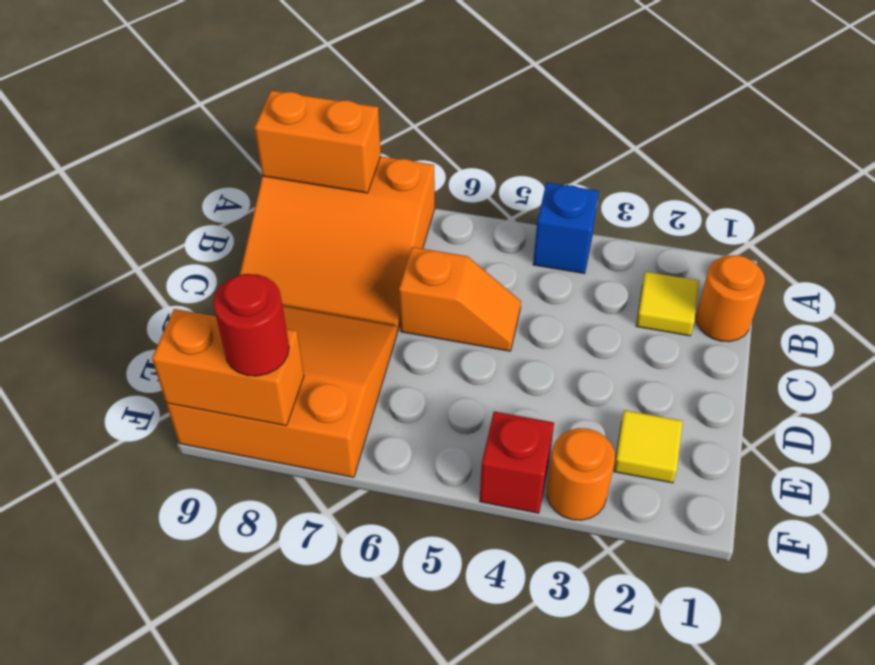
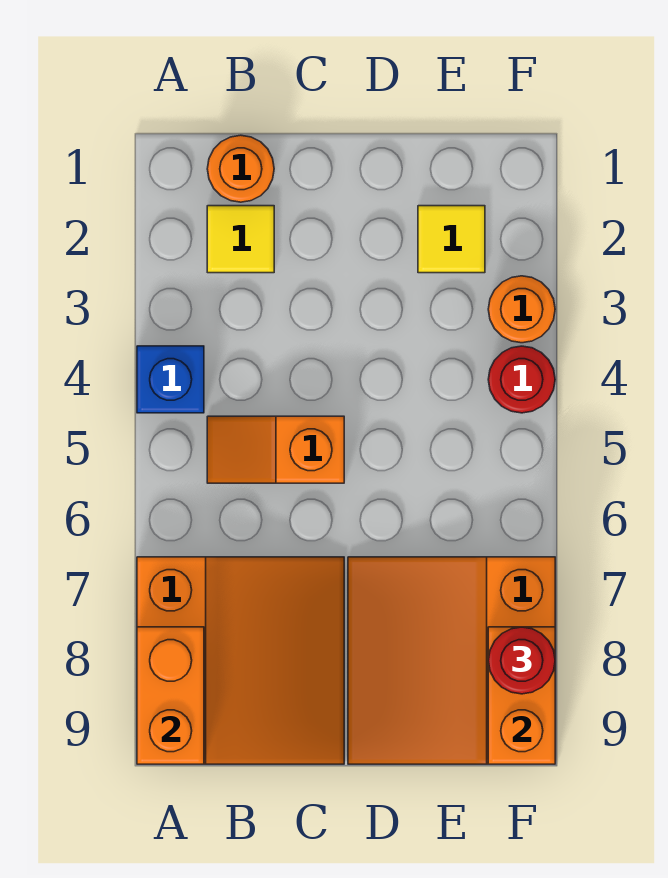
orange 1x2 slope [399,247,521,351] -> orange 1x2 slope turned to [207,416,344,483]
red 1x1 brick [480,411,554,513] -> red 1x1 round brick [488,346,555,413]

